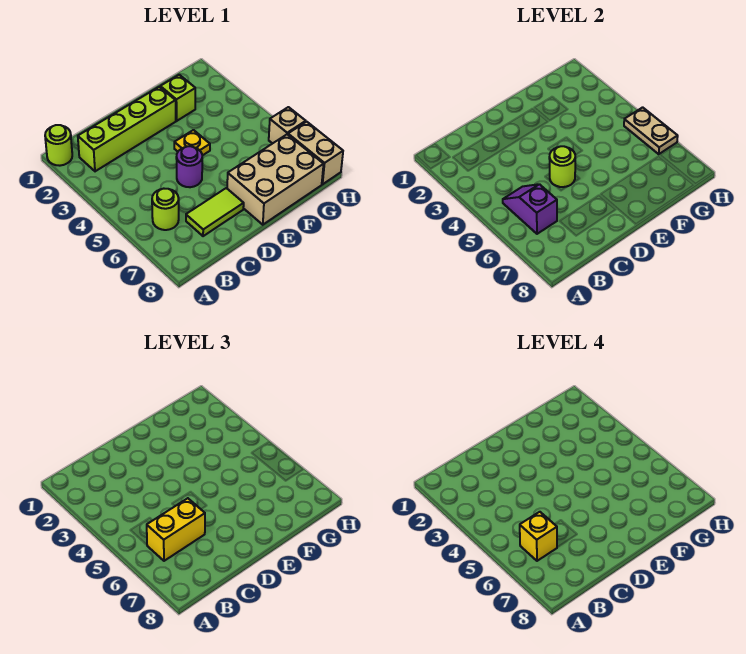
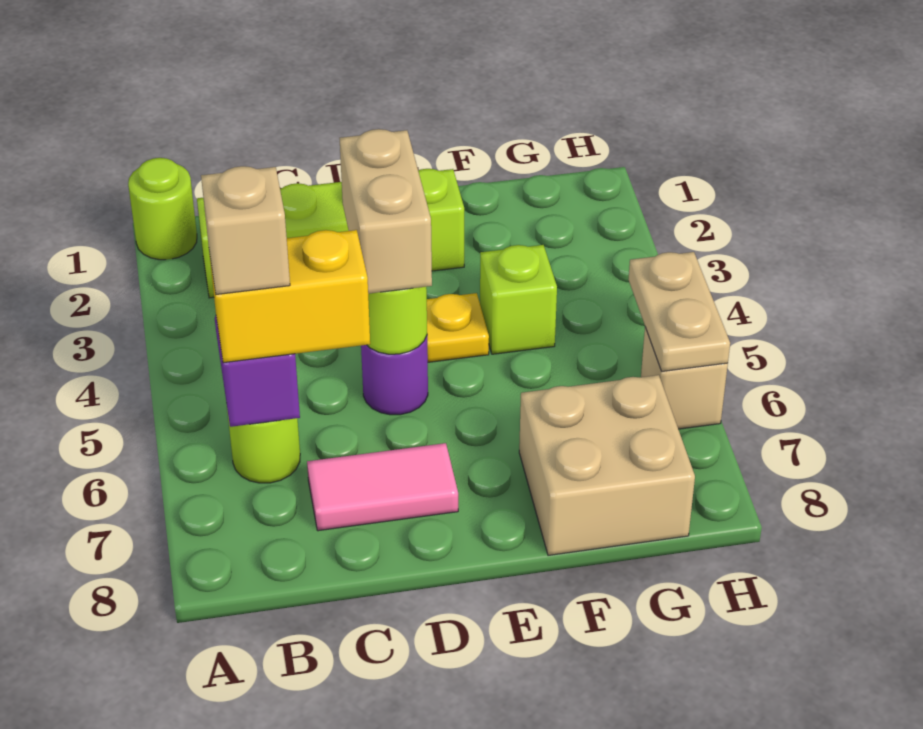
yellow 1x1 brick [520,512,557,561] -> tan 1x1 brick [201,166,290,294]
lime 1x2 tile [186,188,244,236] -> pink 1x2 tile [307,443,458,531]
tan 2x3 brick [227,134,324,225] -> tan 2x2 brick [519,375,695,555]
lime 1x1 brick [160,75,195,121] -> lime 1x1 brick moved to [480,245,557,354]
tan 1x2 brick [288,122,343,184] -> tan 1x2 brick moved to [339,129,432,294]

